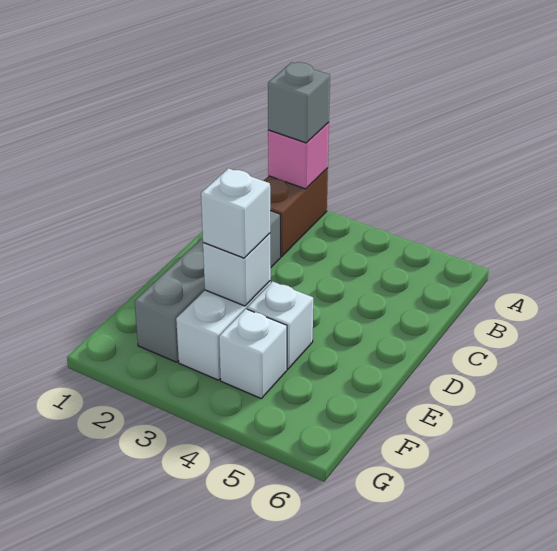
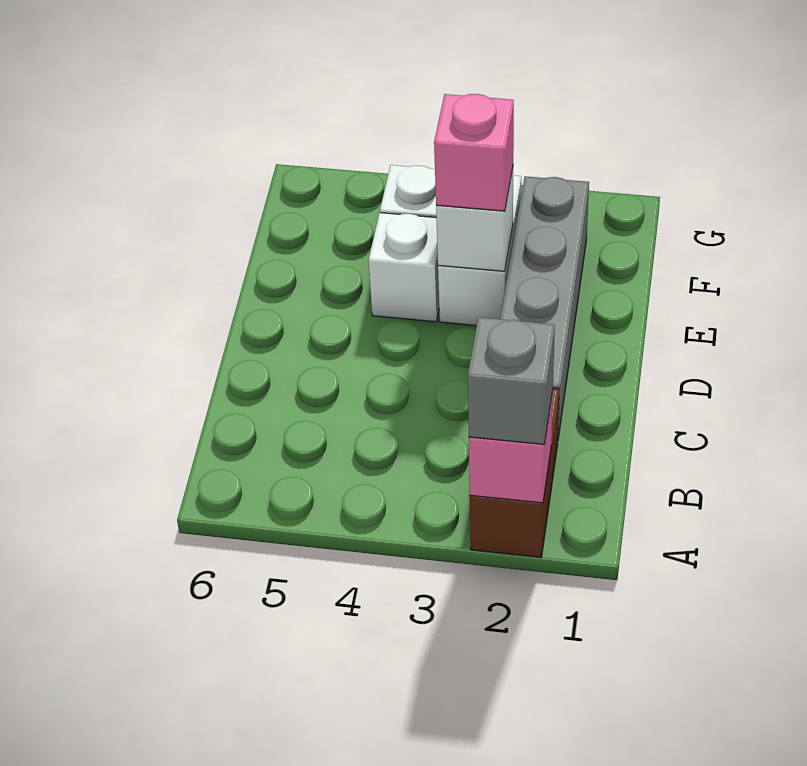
white 1x1 brick [201,168,270,258] -> pink 1x1 brick [434,94,514,211]

